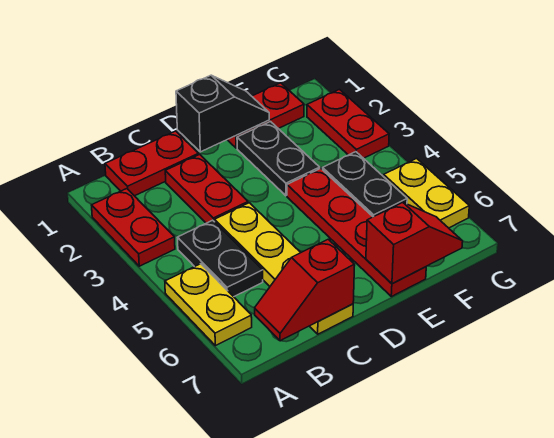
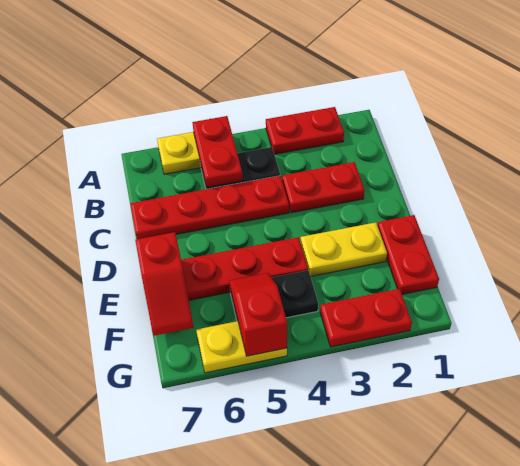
red 1x2 plate [105,131,199,196] -> red 1x2 plate moved to [192,116,243,187]
red 1x2 slope [255,239,355,341] -> red 1x2 slope moved to [229,273,287,356]
yellow 1x4 plate [215,203,353,334] -> red 1x4 plate [131,176,289,239]
black 1x2 slope [176,75,269,152] -> none
black 1x2 plate [237,122,320,196] -> yellow 1x2 plate [300,222,387,276]

